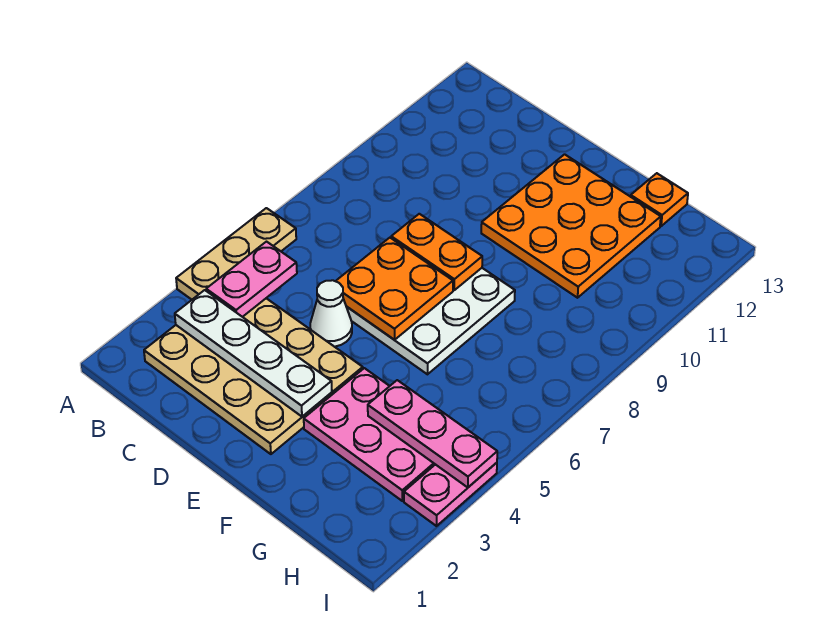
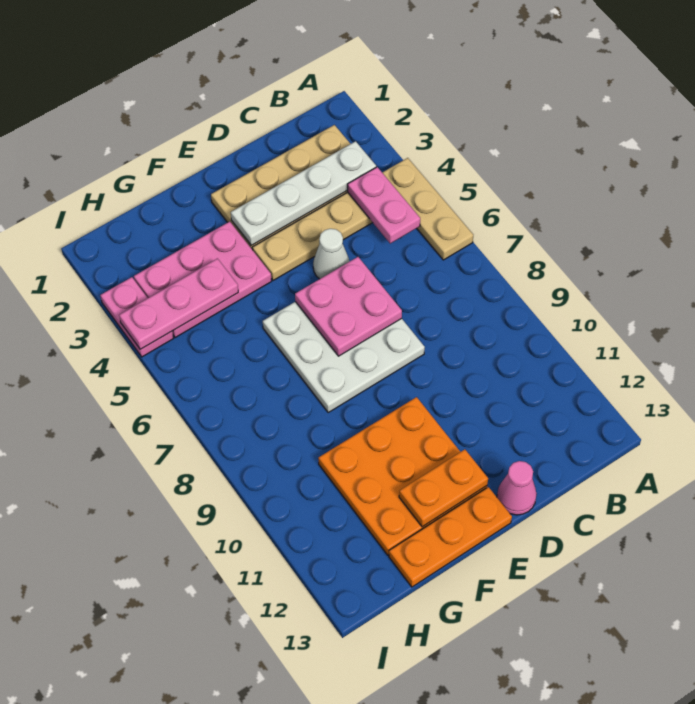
orange 2x2 plate [336,238,453,340] -> pink 2x2 plate [295,257,402,356]
orange 1x2 plate [391,214,482,290] -> orange 1x2 plate moved to [399,449,488,527]
none -> pink 1x1 cone [497,461,537,515]
orange 1x1 plate [631,173,688,226] -> orange 1x3 plate [389,487,512,587]

